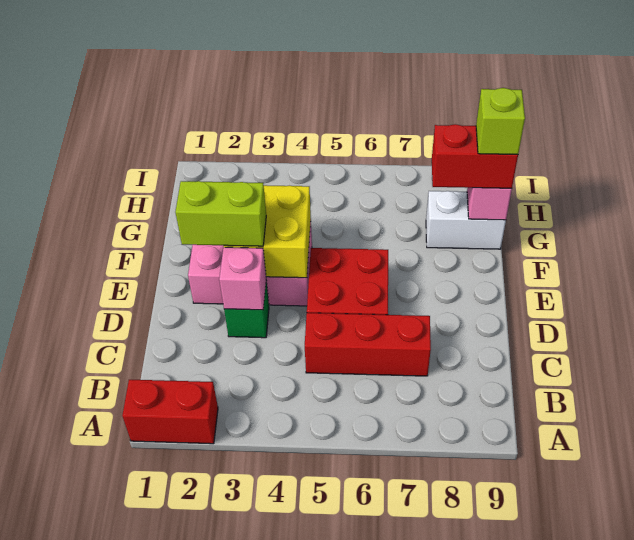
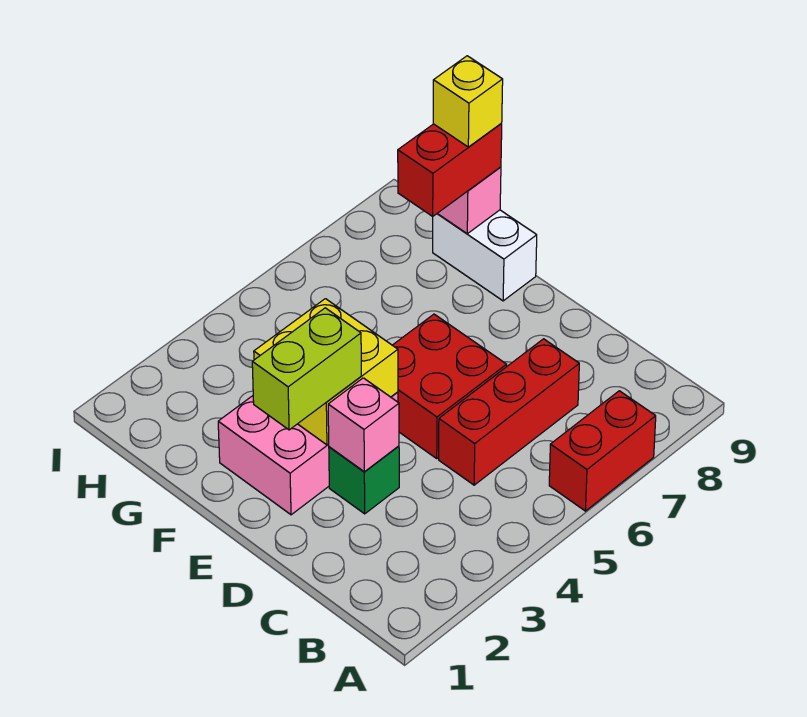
red 1x2 brick [122,380,218,444] -> red 1x2 brick moved to [549,391,656,511]
white 1x2 brick [426,191,506,249] -> white 1x2 brick turned to [433,210,537,301]
lime 1x1 brick [476,88,525,154] -> yellow 1x1 brick [433,56,503,147]

